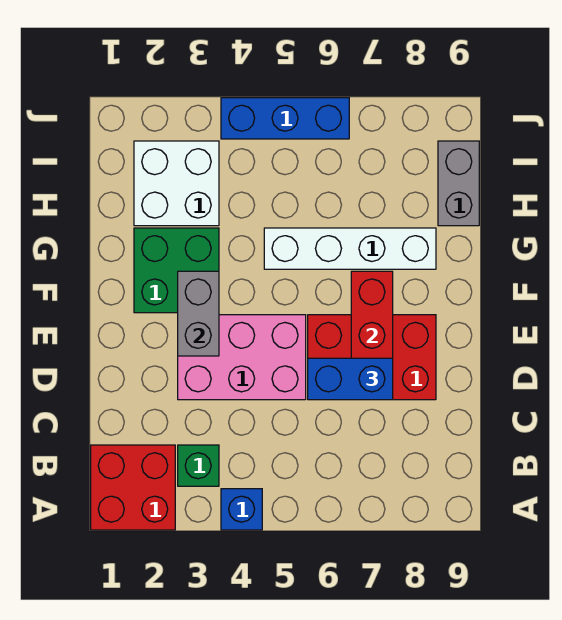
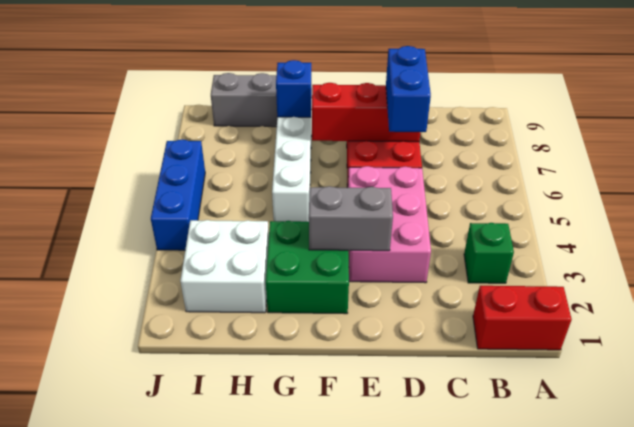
red 2x2 brick [91,445,175,530] -> red 1x2 brick [473,286,572,350]
blue 1x1 brick [221,489,262,530] -> blue 1x1 brick moved to [276,60,312,117]

